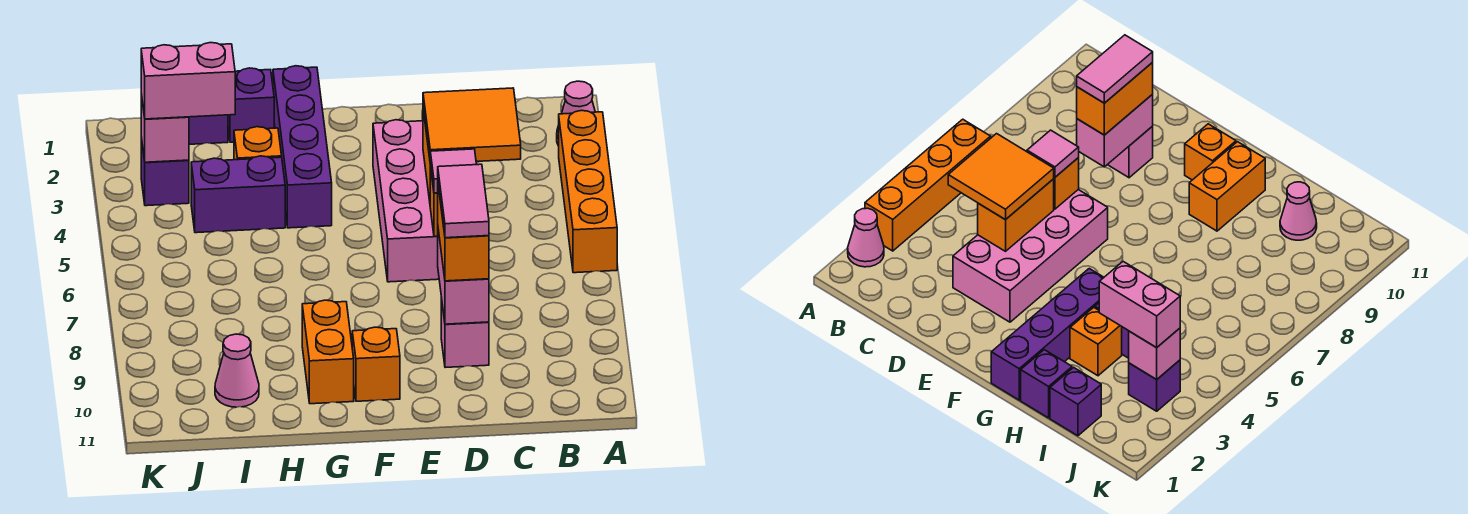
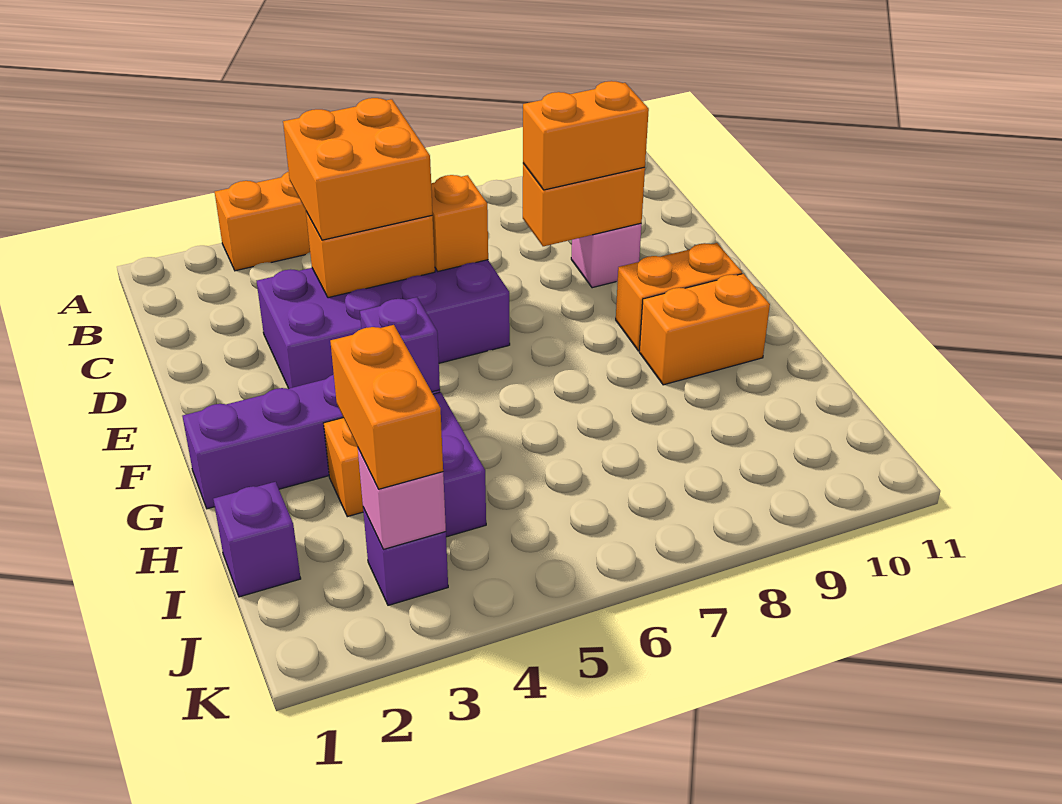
pink 1x1 cone [557,81,595,146] -> none
orange 2x2 tile [423,88,521,161] -> orange 2x2 brick [283,98,433,240]
pink 2x4 brick [373,120,439,282] -> purple 2x4 brick [257,260,510,388]
pink 1x1 tile [430,149,477,193] -> none
pink 1x2 brick [437,230,489,324] -> orange 1x2 brick [523,163,645,246]
pink 1x2 tile [438,164,489,238] -> none
orange 1x1 brick [352,327,400,401] -> orange 1x2 brick [616,243,742,351]
purple 1x1 brick [228,68,274,142] -> purple 1x1 brick moved to [360,297,440,392]
pink 1x2 brick [141,43,235,119] -> orange 1x2 brick [330,325,443,489]
pink 1x1 cone [215,334,259,407] -> none

